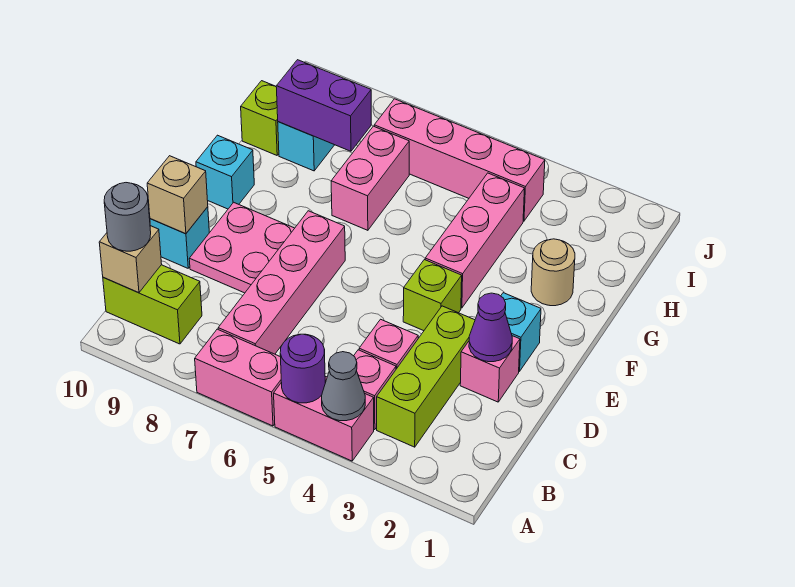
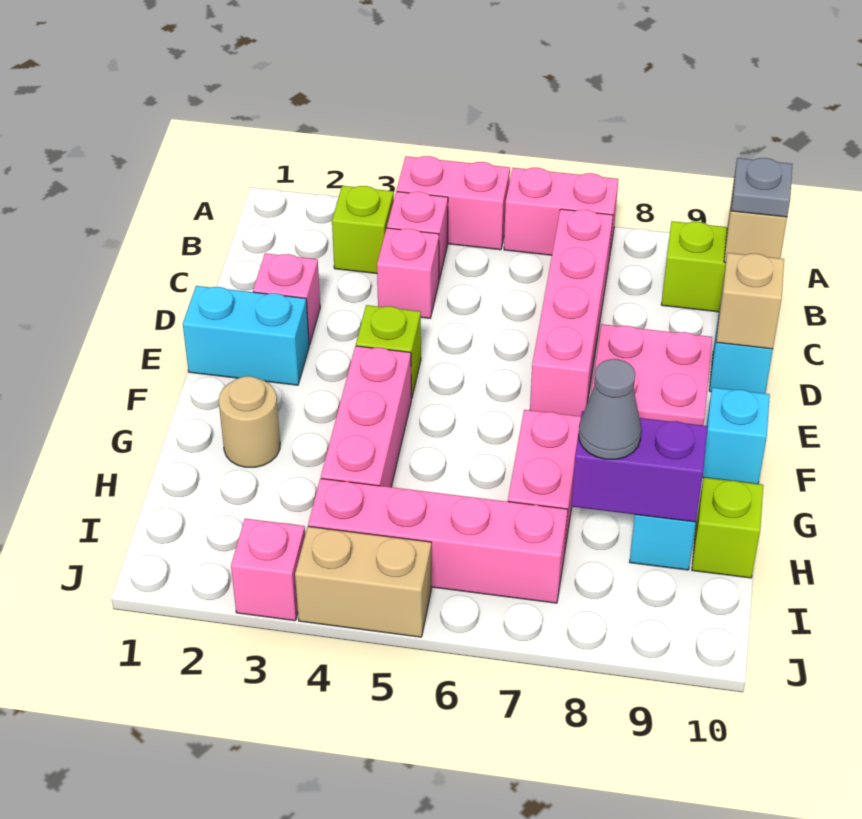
grey 1x1 cone [322,352,365,421] -> grey 1x1 cone moved to [579,359,641,459]
purple 1x1 round brick [280,334,325,403] -> none
lime 1x3 brick [377,306,475,447] -> lime 1x1 brick [332,186,394,273]
grey 1x1 round brick [104,183,151,251] -> grey 1x1 plate [731,158,792,217]
purple 1x1 cone [469,293,512,362] -> none
cyan 1x1 brick [501,293,541,371] -> cyan 1x2 brick [183,286,309,385]
none -> pink 1x1 brick [231,519,305,621]
none -> tan 1x2 brick [295,526,431,637]

